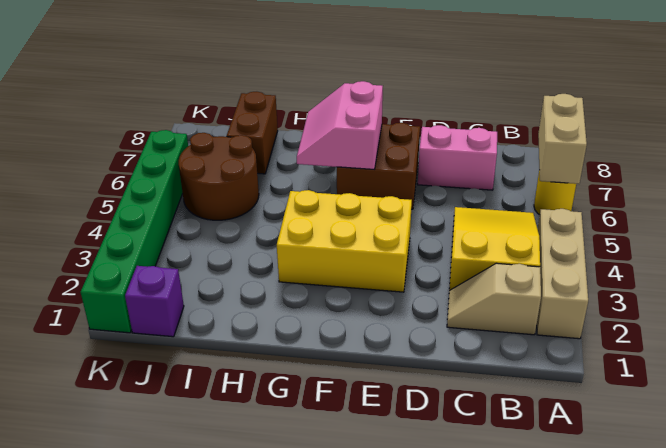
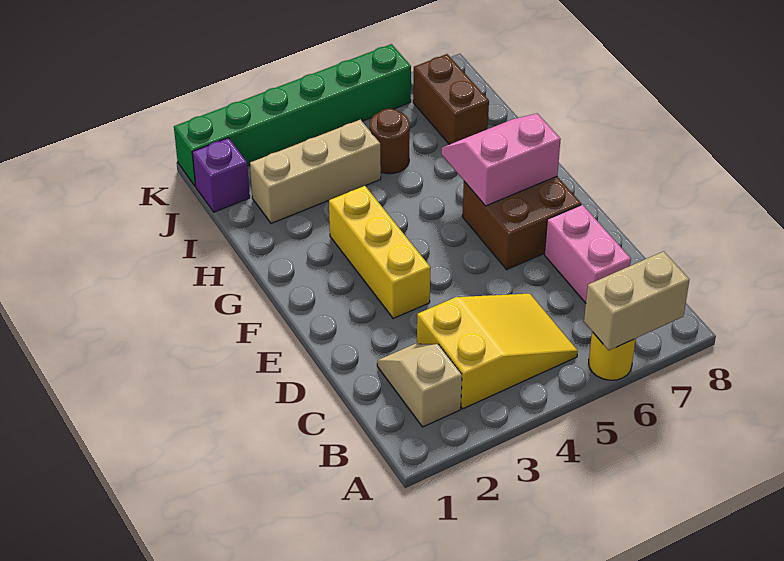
tan 1x3 brick [537,209,588,339] -> tan 1x3 brick moved to [250,120,381,223]
yellow 2x3 brick [277,190,412,292] -> yellow 1x3 brick [329,186,430,318]
brown 2x2 round brick [179,133,259,220] -> brown 1x1 round brick [370,109,410,174]
brown 1x2 brick [227,92,278,174] -> brown 1x2 brick turned to [413,54,489,145]

